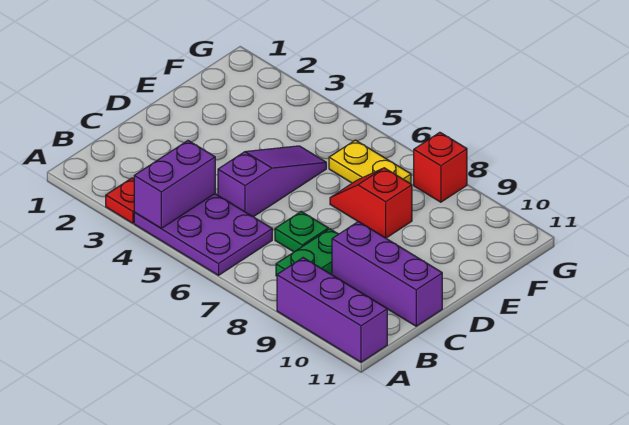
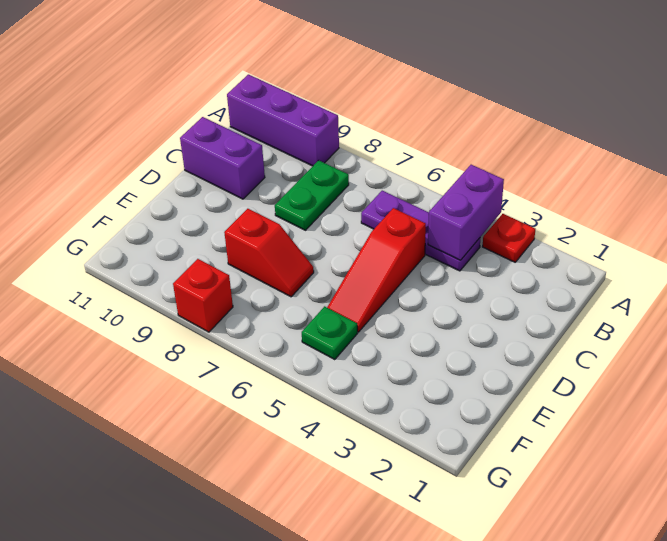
purple 2x3 plate [134,194,272,275] -> purple 1x3 plate [361,191,481,271]
purple 1x3 slope [218,146,326,217] -> red 1x3 slope [327,208,426,332]
green 1x1 plate [275,212,328,252] -> green 1x1 plate moved to [302,306,357,360]
purple 1x3 brick [332,222,442,326] -> purple 1x2 brick [180,117,265,199]
yellow 1x2 plate [329,140,411,184] -> none

